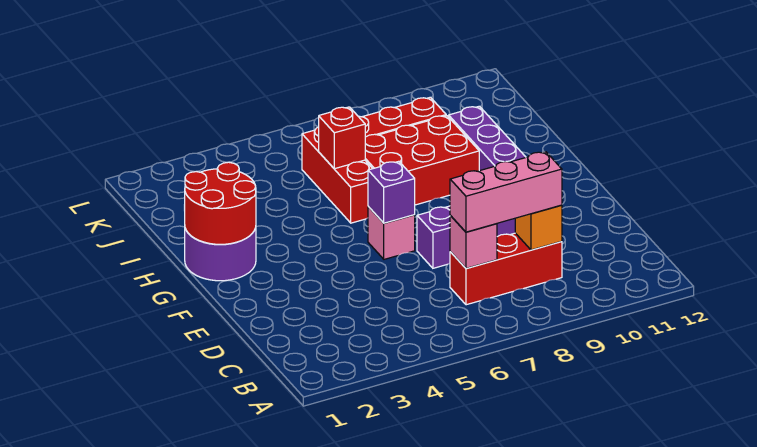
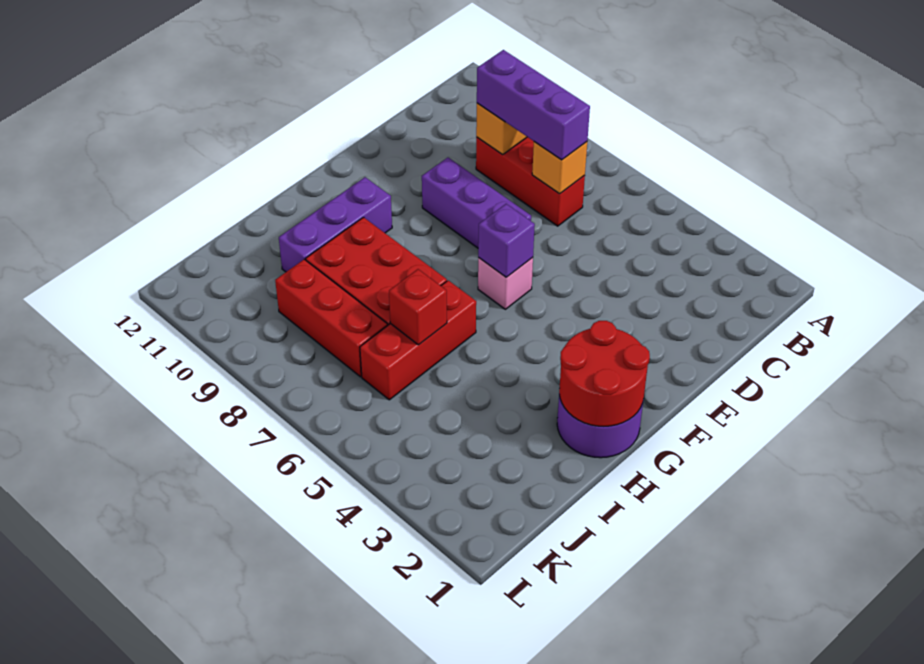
pink 1x1 brick [450,216,497,268] -> orange 1x1 brick [532,142,587,194]
pink 1x3 brick [450,152,562,232] -> purple 1x3 brick [477,50,590,160]

